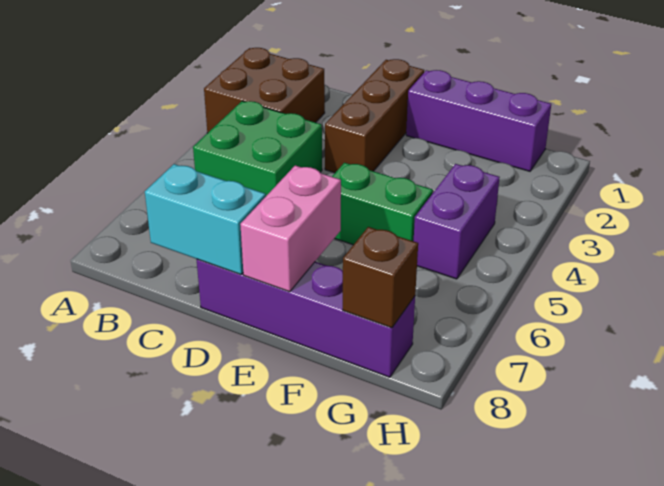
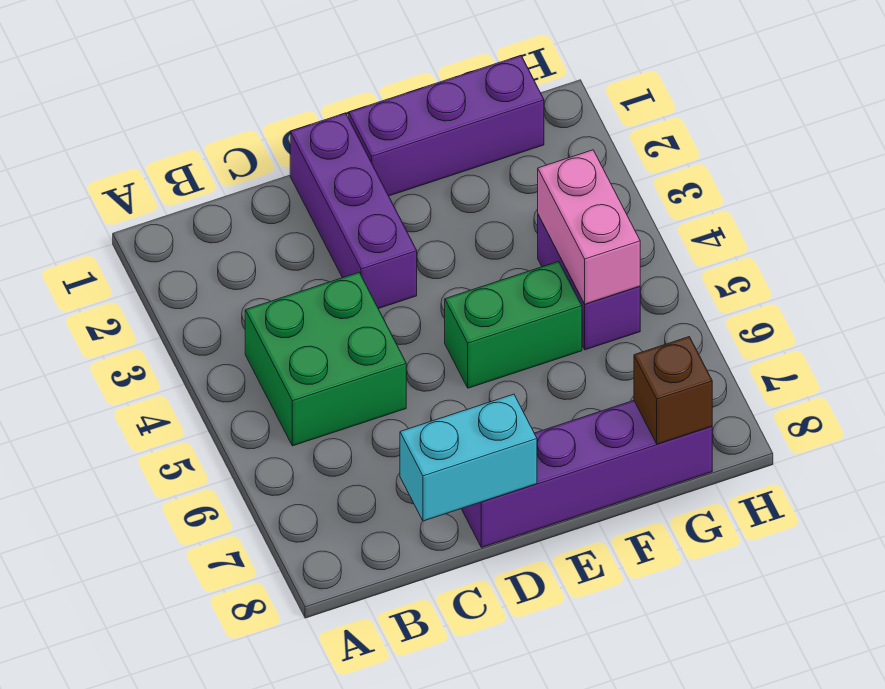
brown 2x2 brick [204,48,325,133] -> none
brown 1x3 brick [325,59,424,173] -> purple 1x3 brick [290,113,417,309]
pink 1x2 brick [240,166,341,292] -> pink 1x2 brick moved to [538,150,640,304]

